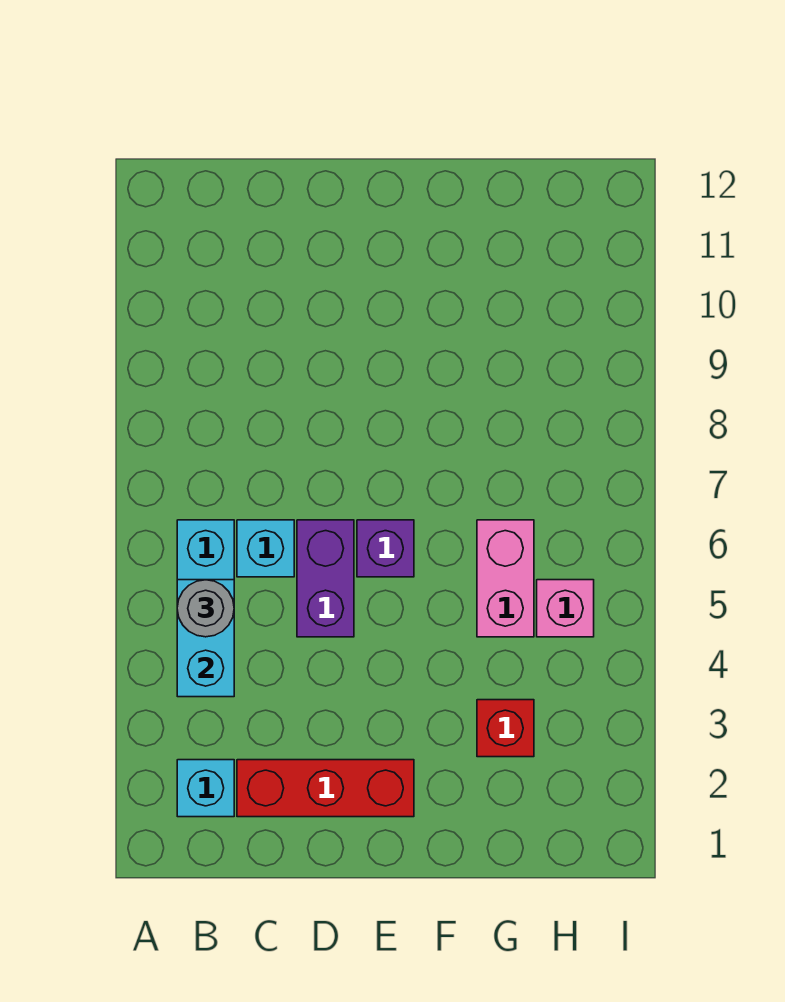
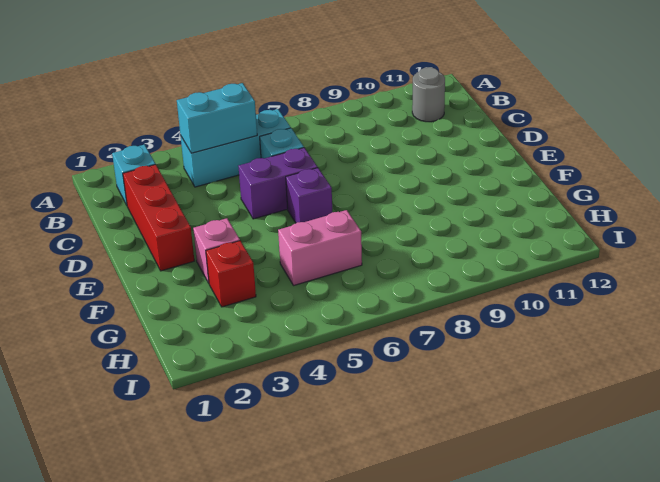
grey 1x1 round brick [177,580,234,637] -> grey 1x1 round brick moved to [412,67,445,122]
pink 1x1 brick [537,580,594,637] -> pink 1x1 brick moved to [193,218,240,283]

